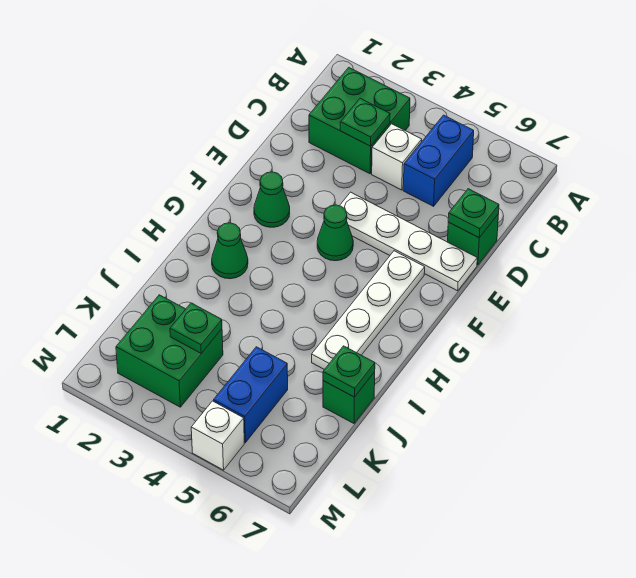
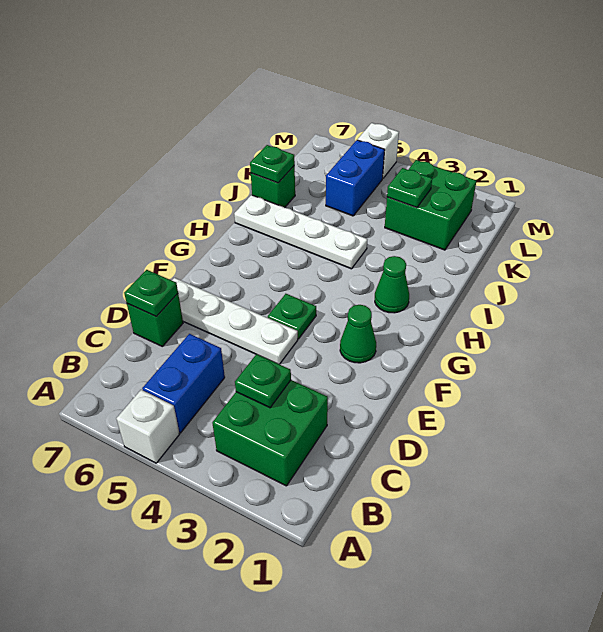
white 1x1 brick [372,124,422,190] -> white 1x1 brick moved to [116,390,180,463]
green 1x1 cone [317,205,353,261] -> green 1x1 plate [268,294,316,339]
white 1x4 plate [312,251,425,370] -> white 1x4 plate turned to [234,195,367,269]

